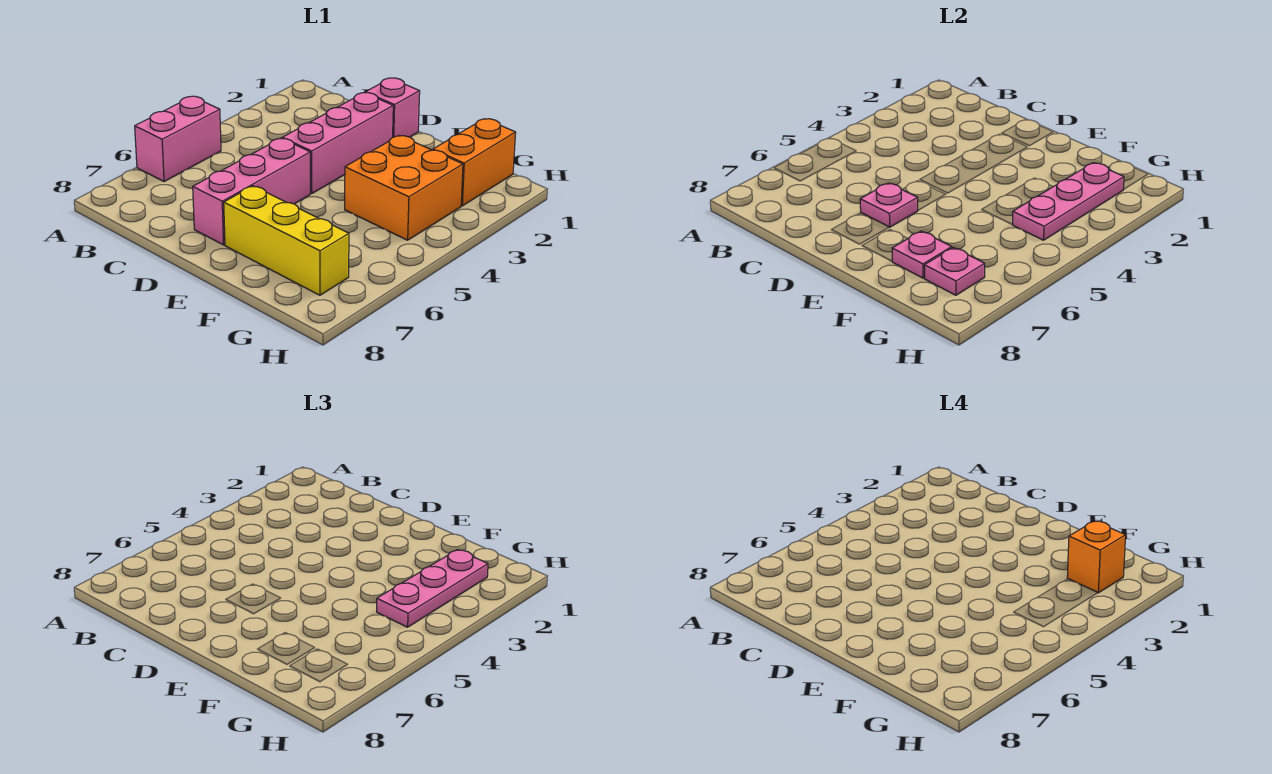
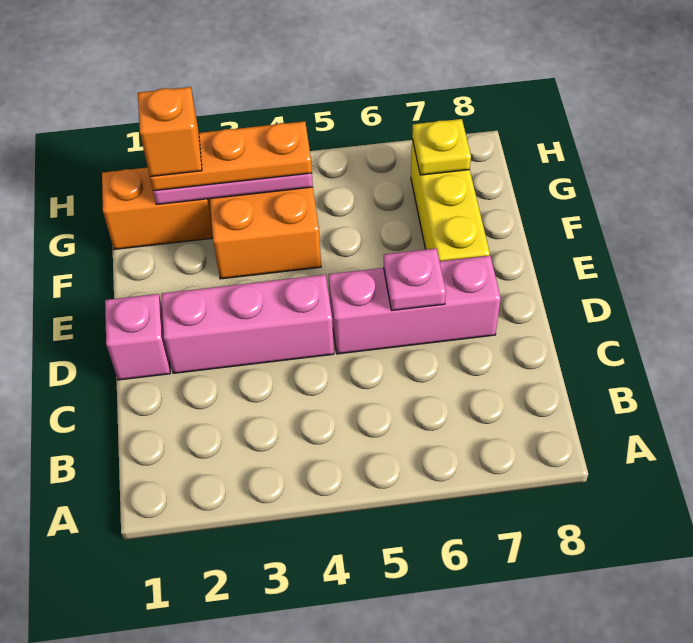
pink 1x2 brick [135,96,221,182] -> none
pink 1x1 plate [892,231,952,278] -> none
pink 1x3 plate [377,550,488,627] -> orange 1x3 plate [150,121,312,191]
pink 1x1 plate [924,247,985,295] -> yellow 1x1 plate [412,119,471,175]

